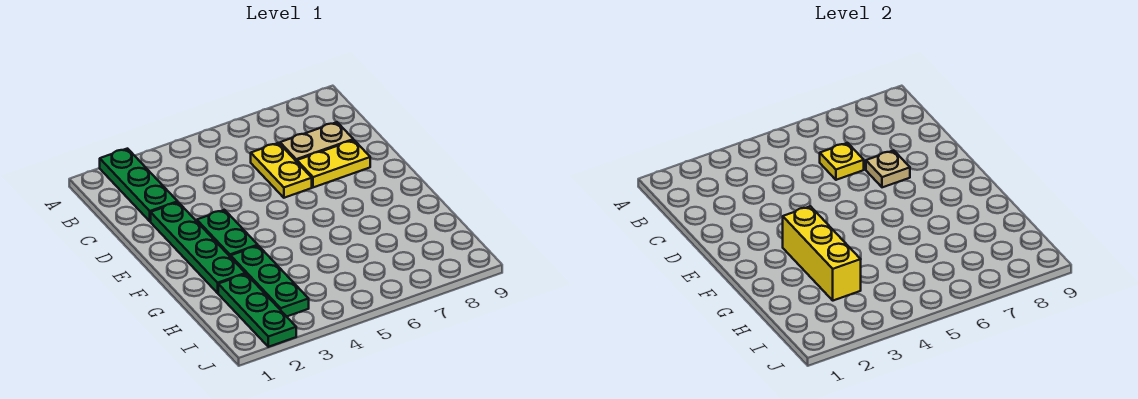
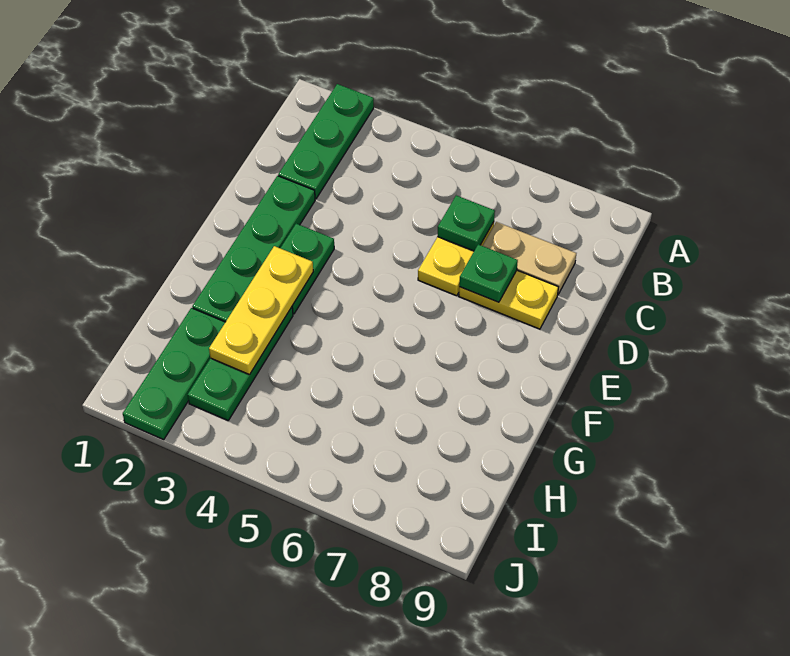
yellow 1x1 plate [820,143,864,180] -> green 1x1 plate [437,195,495,251]
tan 1x1 plate [866,150,910,187] -> green 1x1 plate [459,244,518,302]
yellow 1x3 brick [783,206,861,301] -> yellow 1x3 plate [209,246,313,375]

